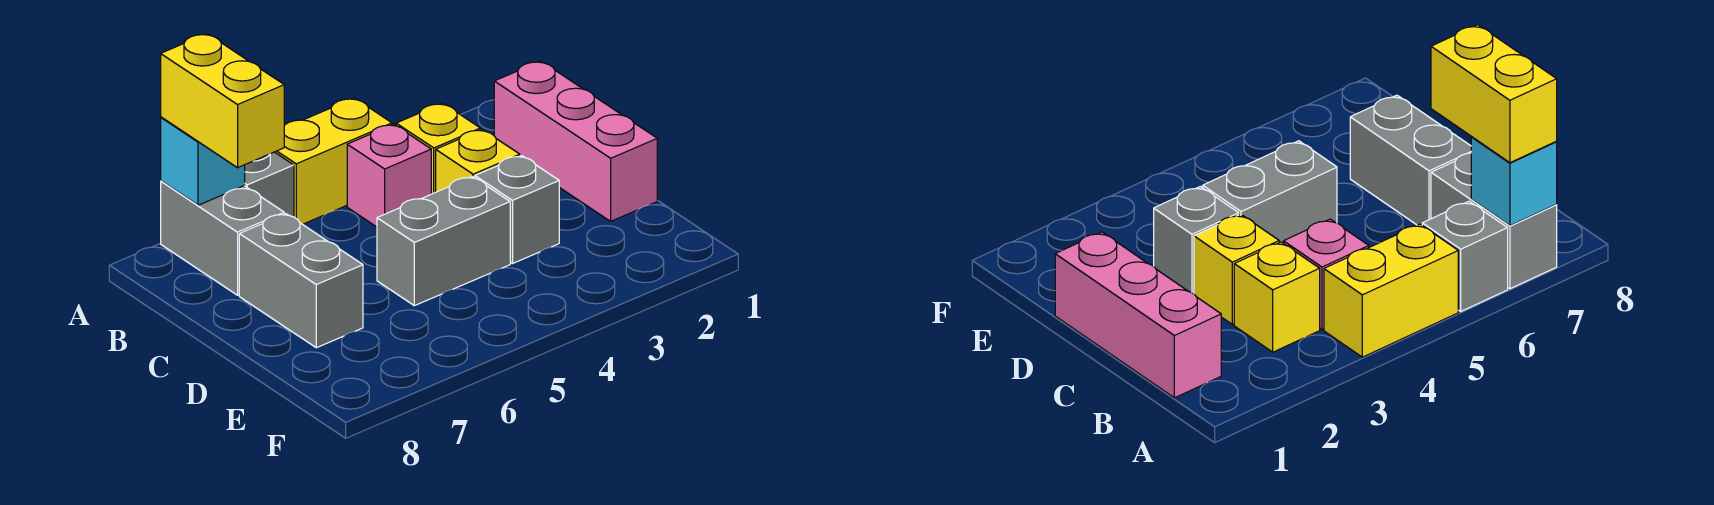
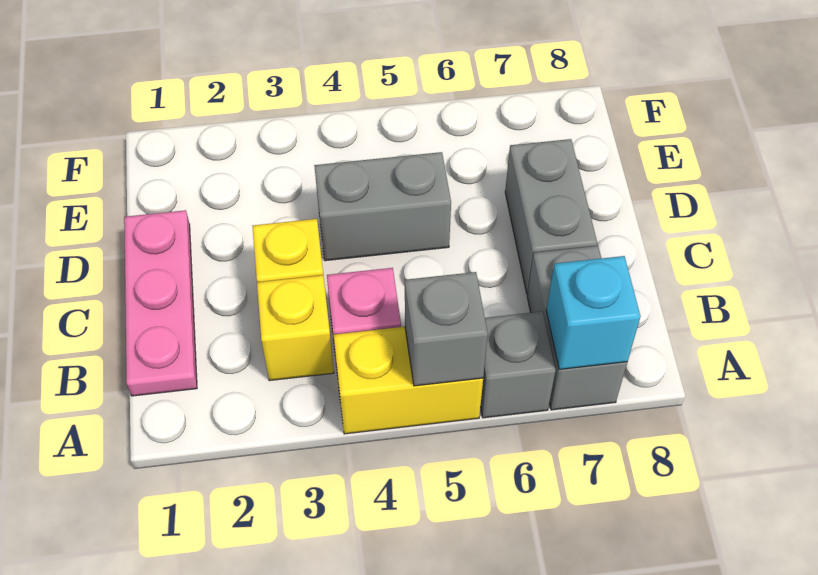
yellow 1x2 brick [161,34,284,168] -> none
pink 1x3 brick [494,61,657,221] -> pink 1x3 plate [124,210,197,396]
grey 1x1 brick [475,156,559,263] -> grey 1x1 brick moved to [405,272,488,386]

